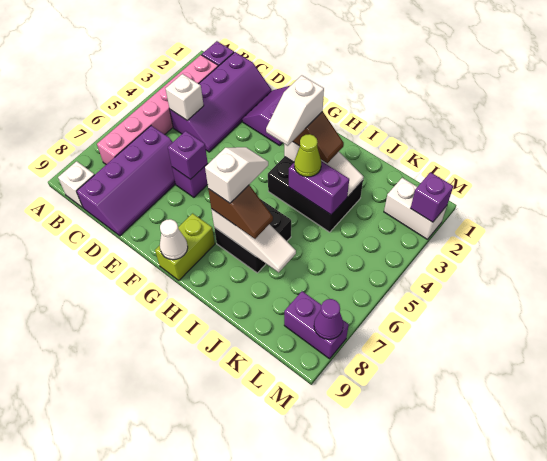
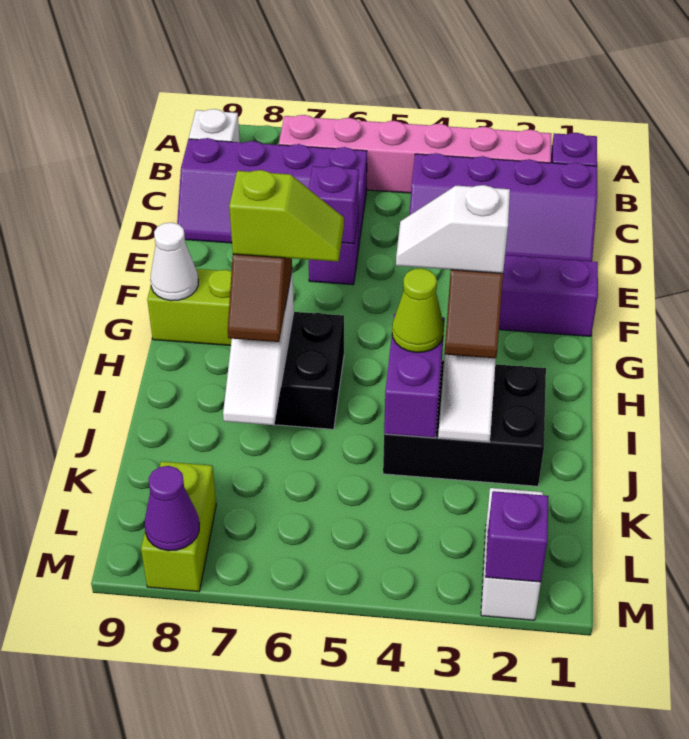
white 1x1 brick [166,74,204,121] -> none
black 2x3 brick [268,157,363,232] -> black 2x3 brick turned to [383,360,546,486]
white 1x2 slope [205,147,268,203] -> lime 1x2 slope [229,170,344,262]
purple 1x2 brick [284,291,349,359] -> lime 1x2 brick [141,461,216,592]

